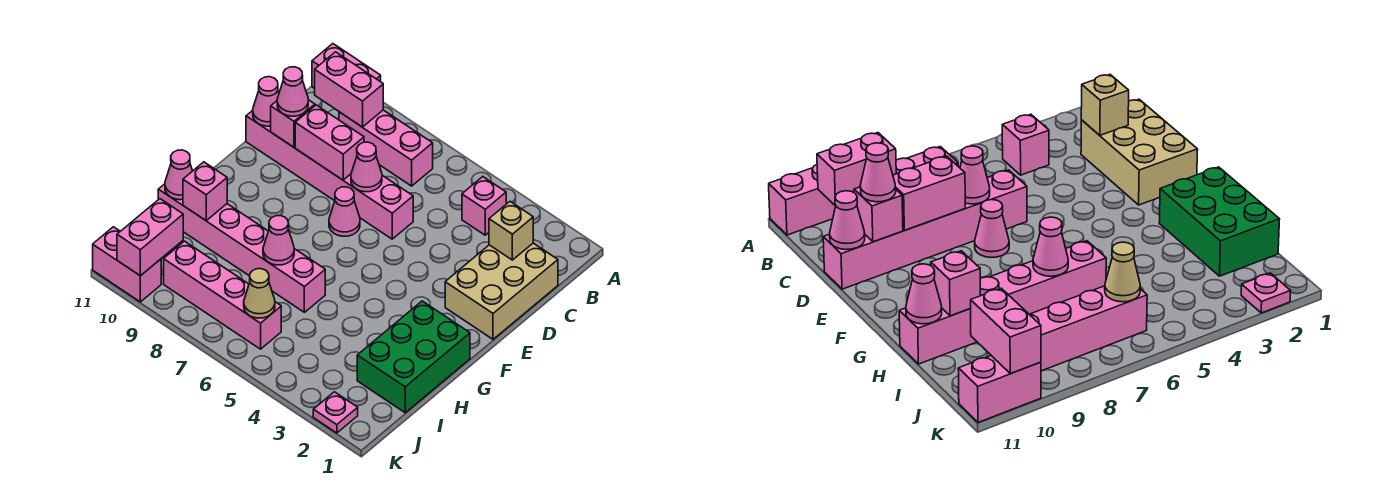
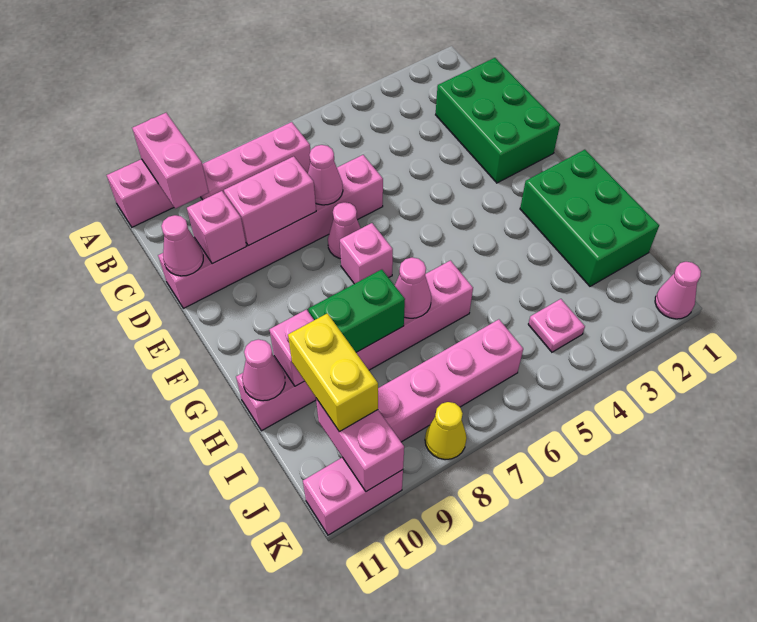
pink 1x1 brick [462,177,506,235] -> pink 1x1 brick moved to [340,223,393,284]
pink 1x2 brick [315,52,383,127] -> pink 1x2 brick turned to [132,113,209,209]
tan 2x3 brick [445,243,558,339] -> green 2x3 brick [436,58,560,183]
tan 1x1 brick [489,202,533,260] -> none
pink 1x1 cone [277,67,308,116] -> pink 1x1 cone moved to [655,262,701,319]
none -> green 1x2 brick [309,270,405,352]
none -> yellow 1x2 brick [288,313,378,432]
tan 1x1 cone [244,269,275,318] -> none
pink 1x1 plate [313,392,358,433] -> pink 1x1 plate moved to [528,299,585,352]
none -> yellow 1x1 cone [425,402,467,460]

